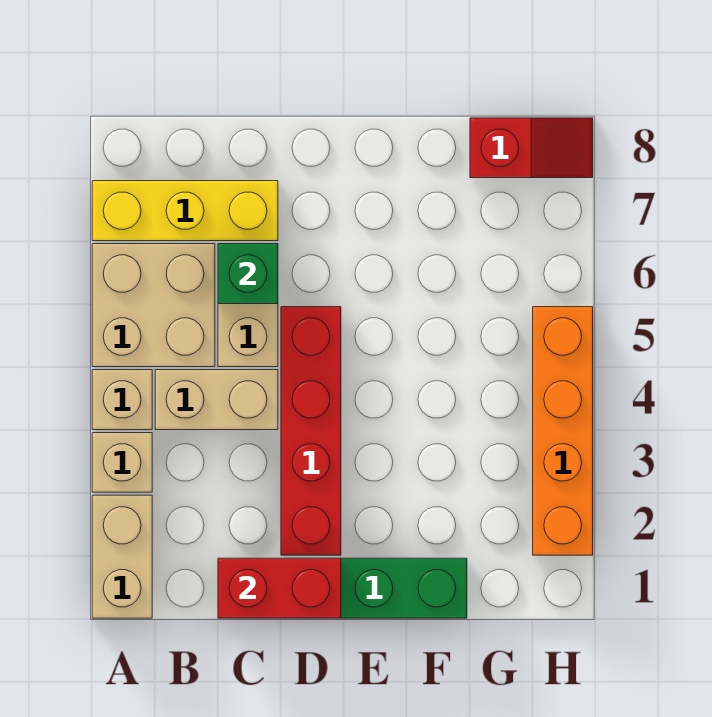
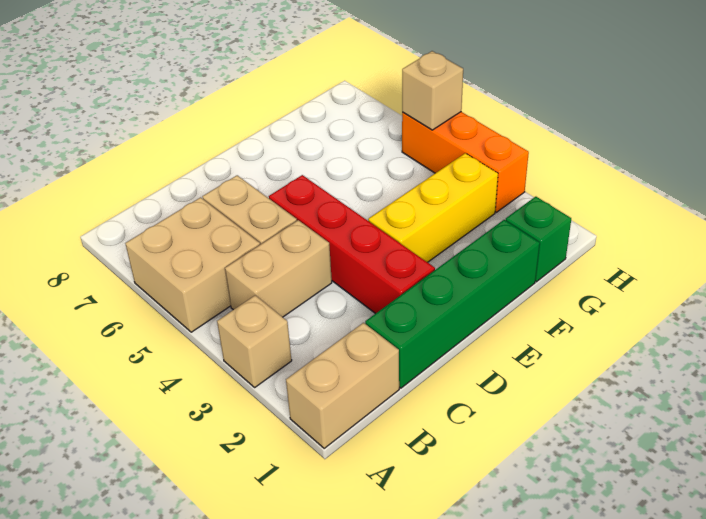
tan 1x2 brick [92,495,152,618] -> tan 1x2 brick turned to [286,323,399,448]
tan 1x1 brick [92,370,152,430] -> tan 1x1 brick moved to [402,51,463,130]
yellow 1x3 brick [92,181,278,241] -> yellow 1x3 brick moved to [368,153,498,262]
red 1x2 brick [218,558,341,618] -> none
green 1x1 brick [218,244,278,304] -> green 1x1 brick moved to [506,197,571,282]
red 1x2 slope [470,118,593,178] -> none
orange 1x4 brick [533,307,593,555] -> orange 1x3 brick [402,112,529,212]

